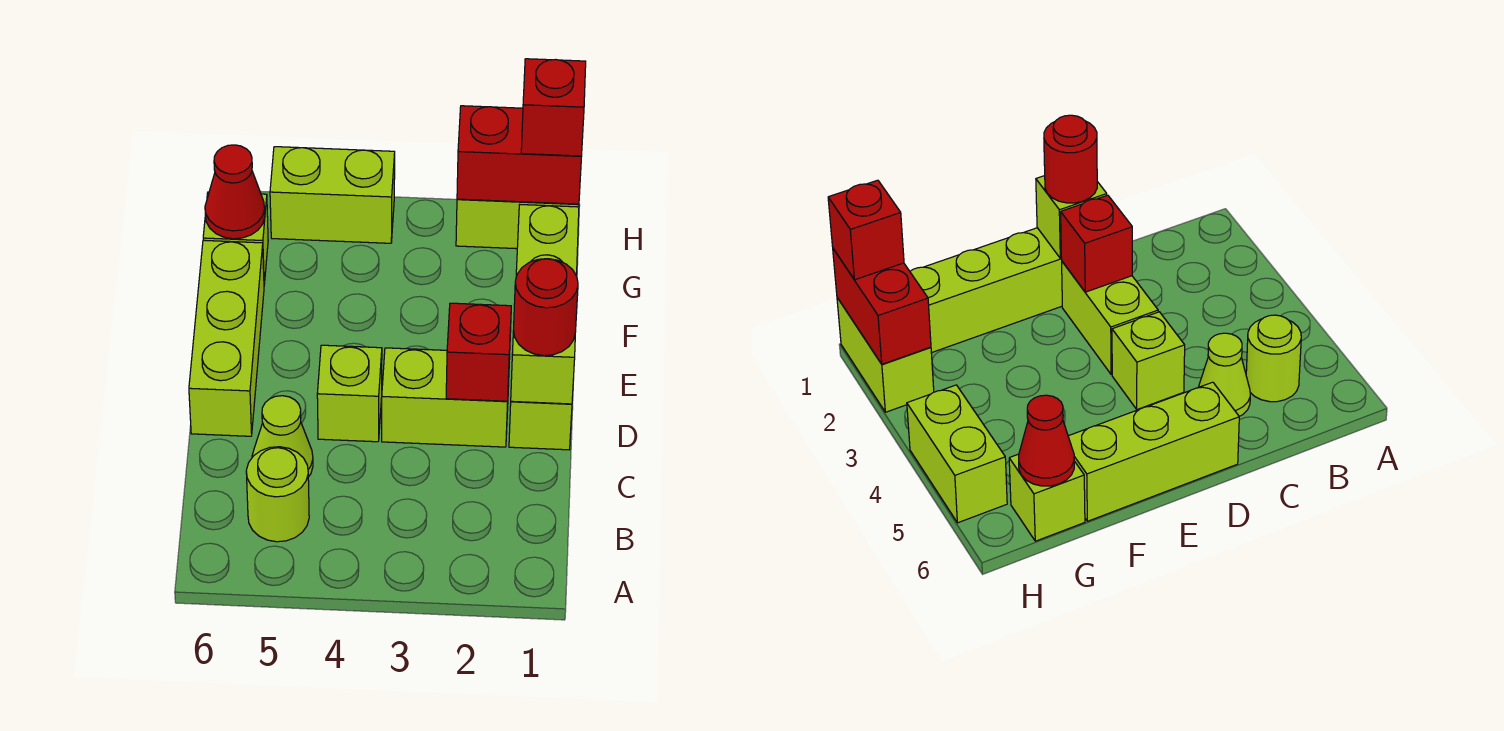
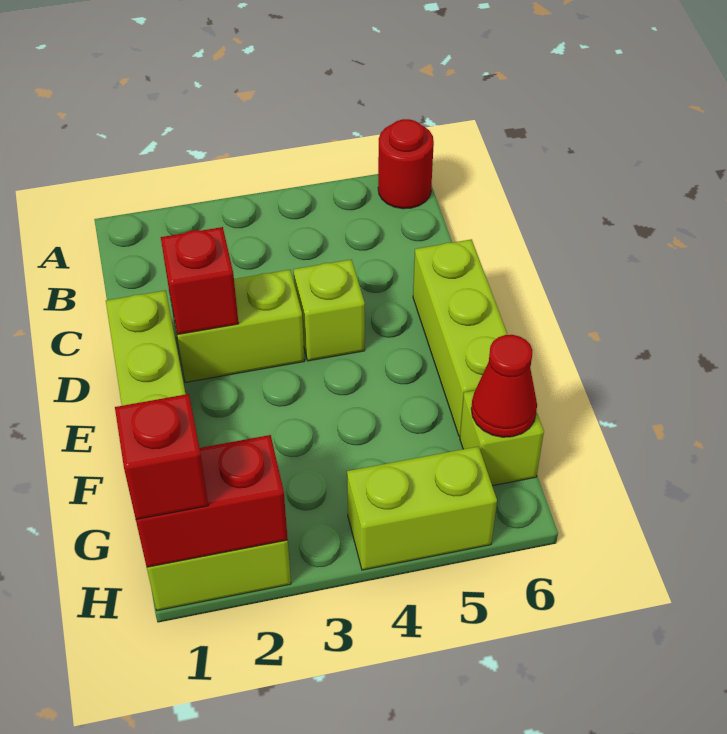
lime 1x1 round brick [246,447,309,542] -> none
lime 1x1 cone [252,396,313,477] -> none
lime 1x1 brick [511,331,575,404] -> none
red 1x1 round brick [514,259,578,356] -> red 1x1 round brick moved to [378,119,434,209]

